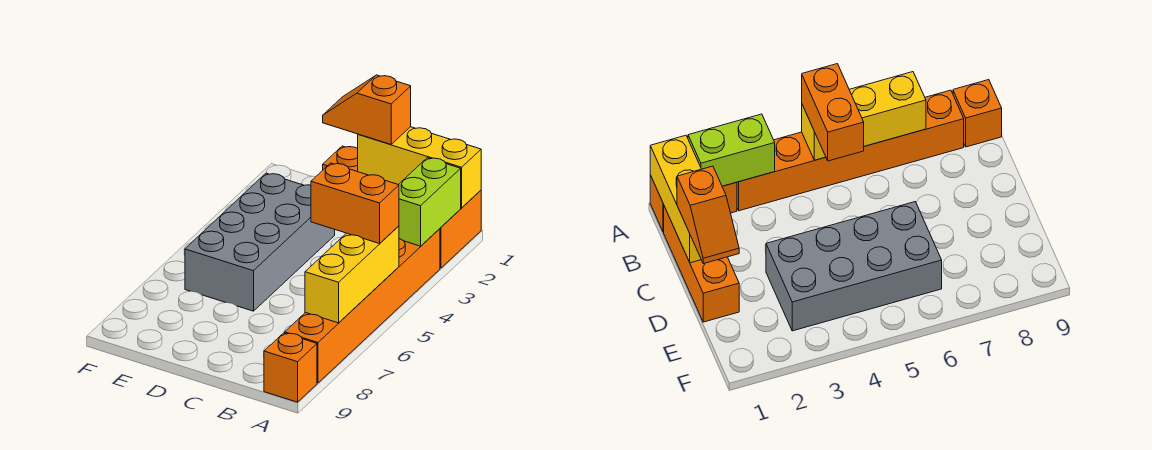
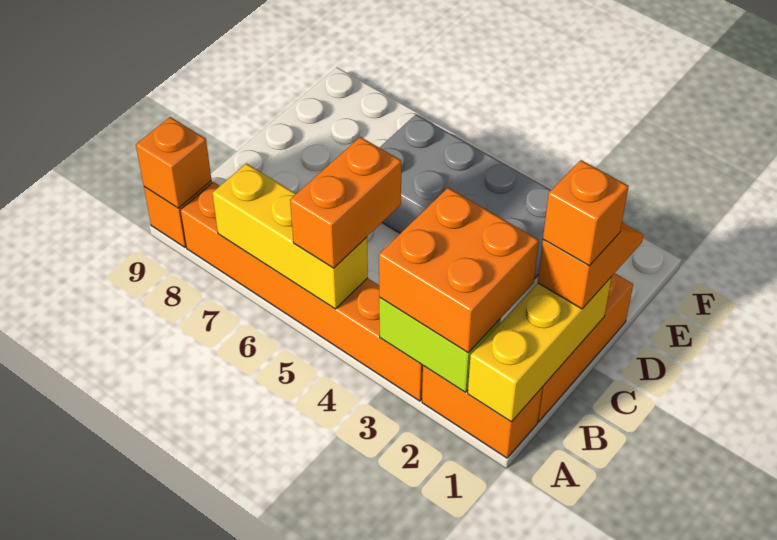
none -> orange 2x2 brick [379,188,539,353]
none -> orange 1x1 brick [136,117,211,208]
none -> orange 1x1 brick [543,160,629,266]

